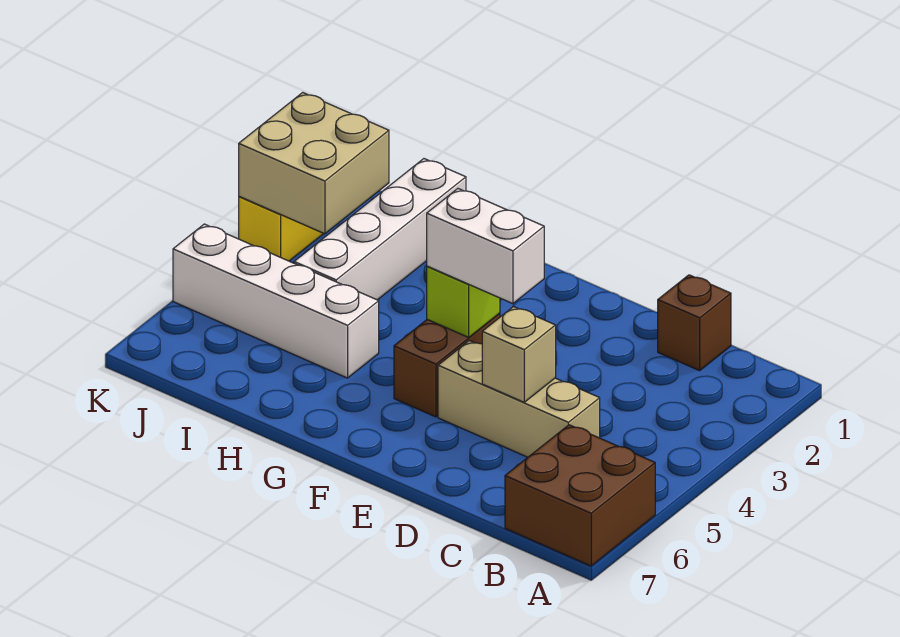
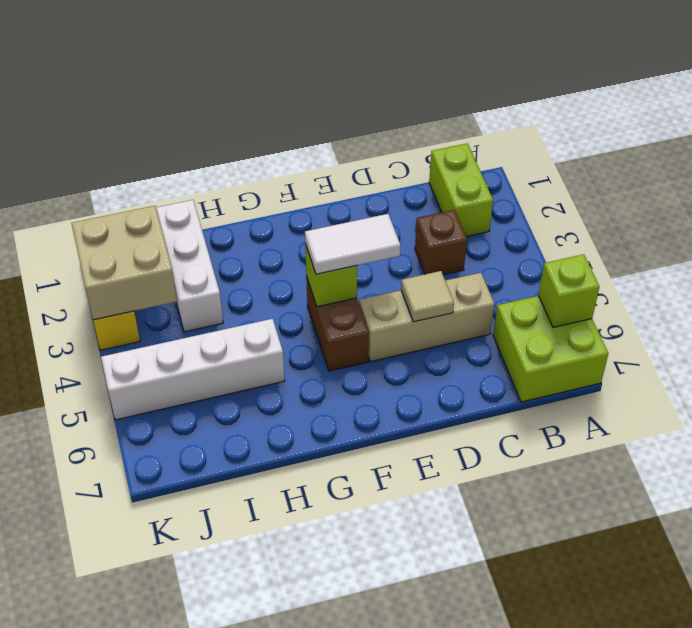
brown 2x2 brick [505,425,655,566] -> lime 2x2 brick [493,296,608,402]
none -> lime 1x1 brick [538,254,599,327]
none -> lime 1x2 brick [429,143,493,237]
brown 1x1 brick [658,275,731,371] -> brown 1x1 brick moved to [415,210,467,275]
tan 1x1 brick [482,307,556,402] -> tan 1x1 tile [401,271,454,322]
white 1x2 brick [427,189,544,304] -> white 1x2 tile [305,214,401,274]
white 1x4 brick [294,159,466,300] -> white 1x3 brick [156,200,223,332]

